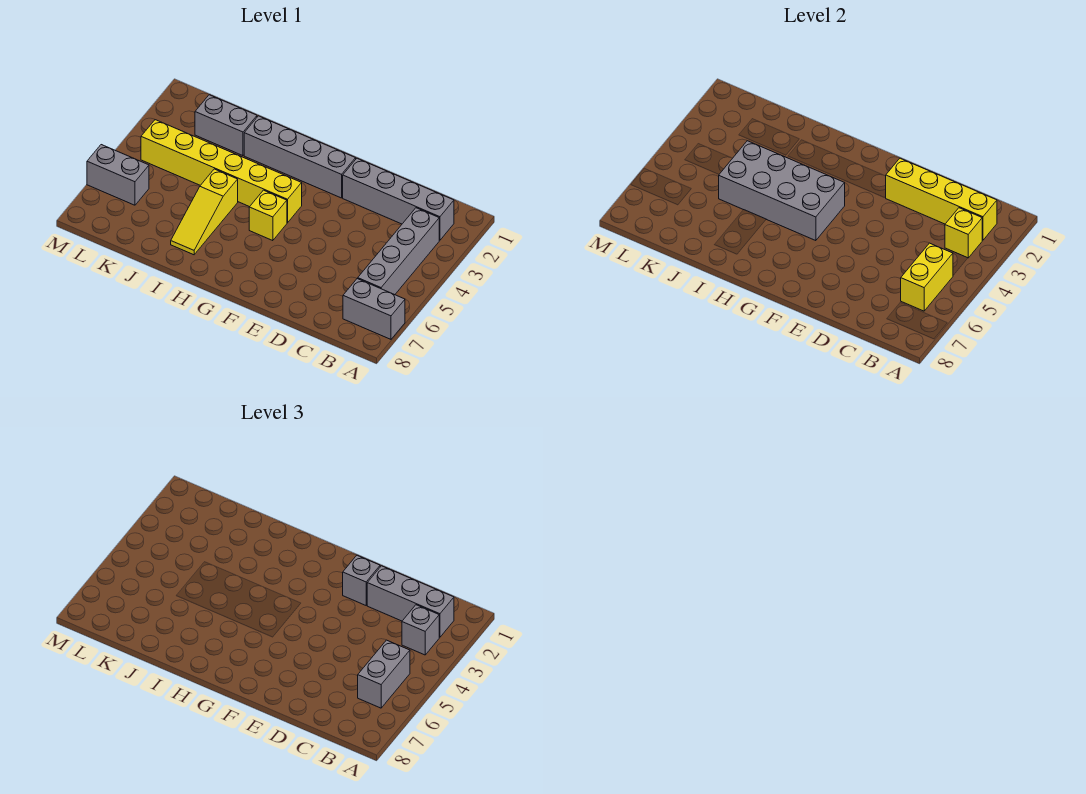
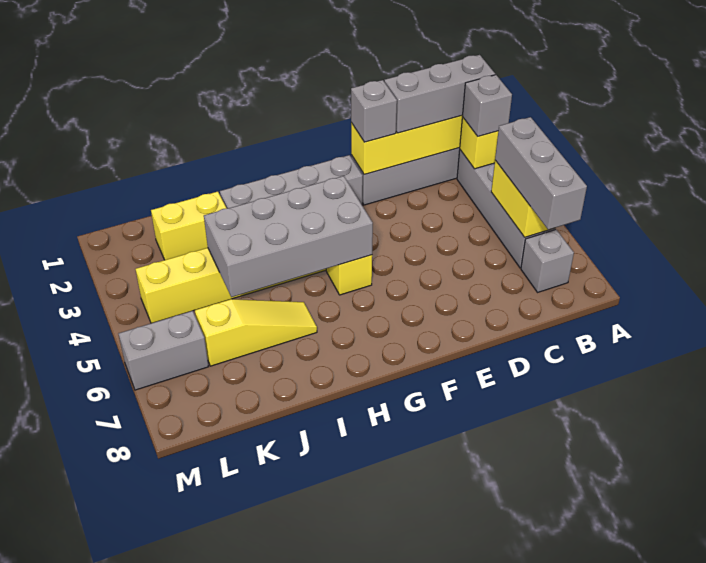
grey 1x2 brick [343,279,405,339] -> grey 1x1 brick [521,230,574,292]
grey 1x2 brick [358,640,410,708] -> grey 1x3 brick [495,117,587,230]
yellow 1x3 slope [171,169,238,255] -> yellow 1x3 slope turned to [195,299,317,366]
grey 1x2 brick [195,95,257,156] -> yellow 1x2 brick [151,192,227,260]

